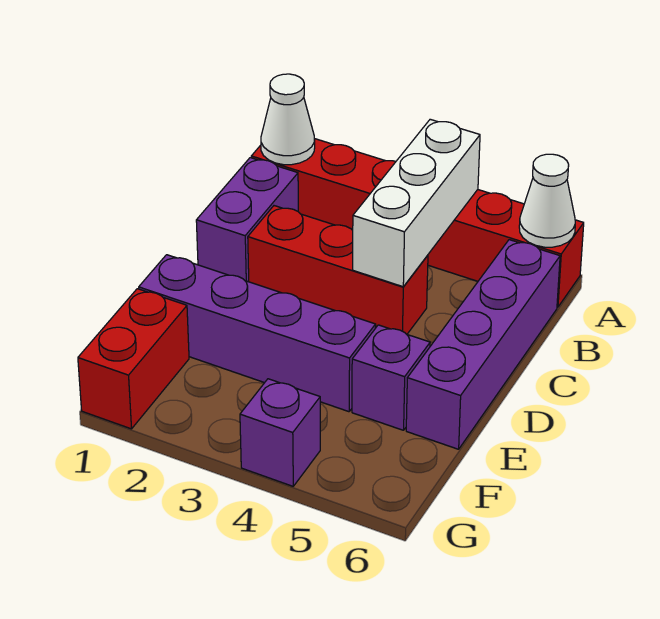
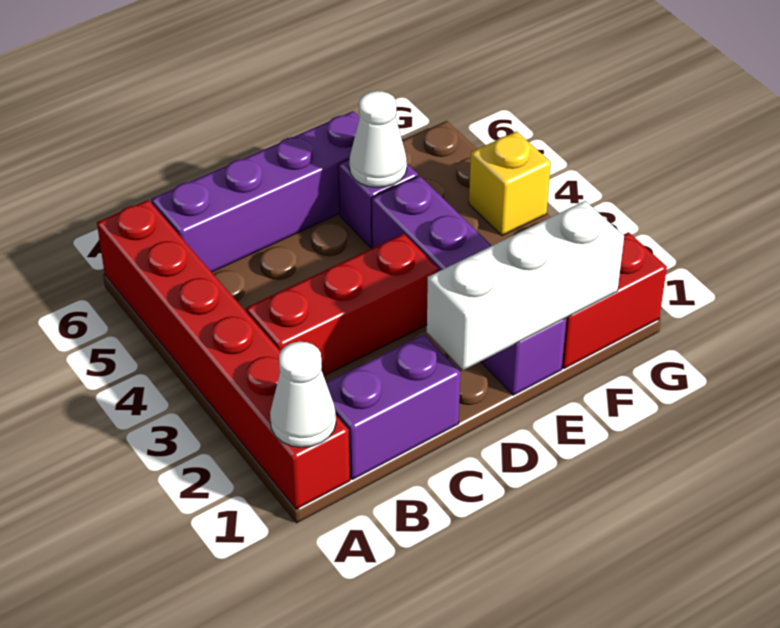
white 1x3 brick [353,119,480,287] -> white 1x3 brick moved to [427,201,624,370]
white 1x1 cone [519,154,575,247] -> white 1x1 cone moved to [349,91,407,188]
red 1x3 brick [248,206,428,334] -> red 1x3 brick turned to [246,234,438,376]
purple 1x1 brick [240,379,320,486] -> yellow 1x1 brick [469,131,551,236]

